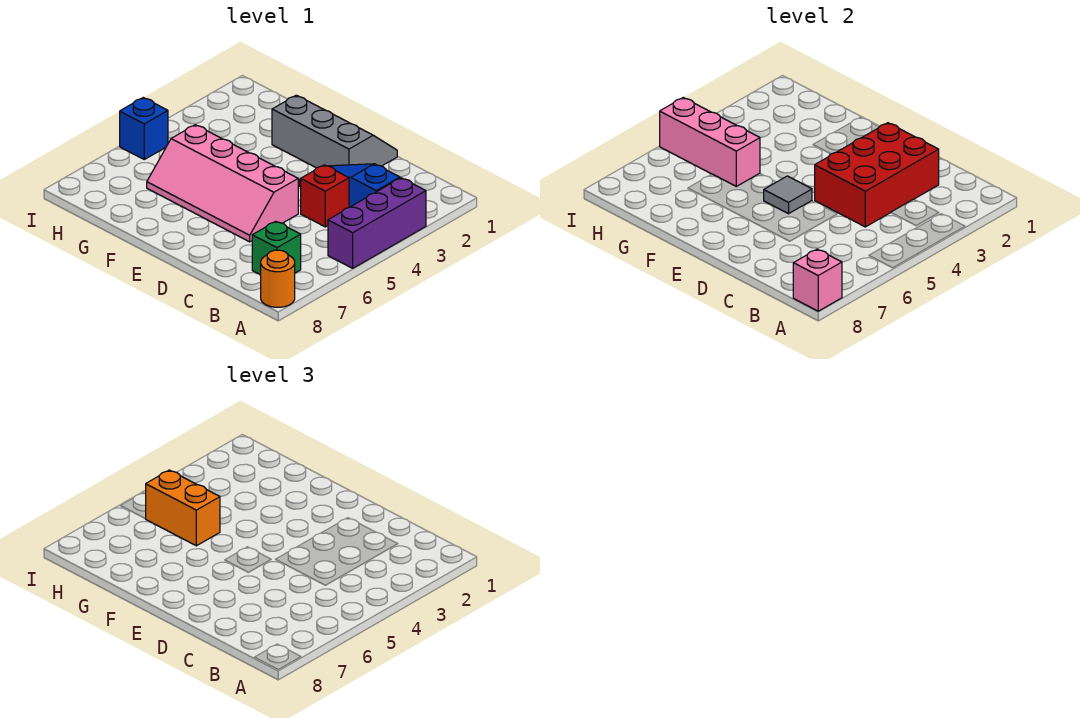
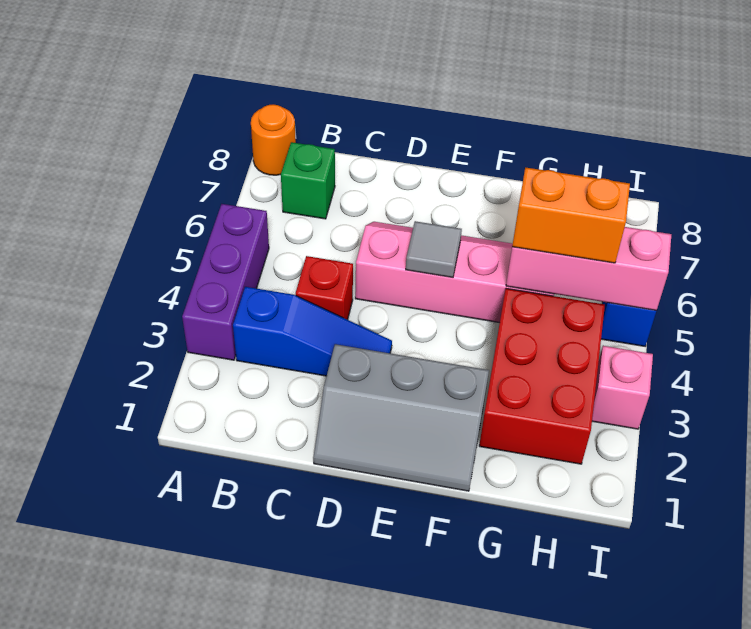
pink 1x1 brick [793,249,842,311] -> pink 1x1 brick moved to [592,346,653,429]
red 2x3 brick [815,123,939,227] -> red 2x3 brick moved to [479,289,605,464]

